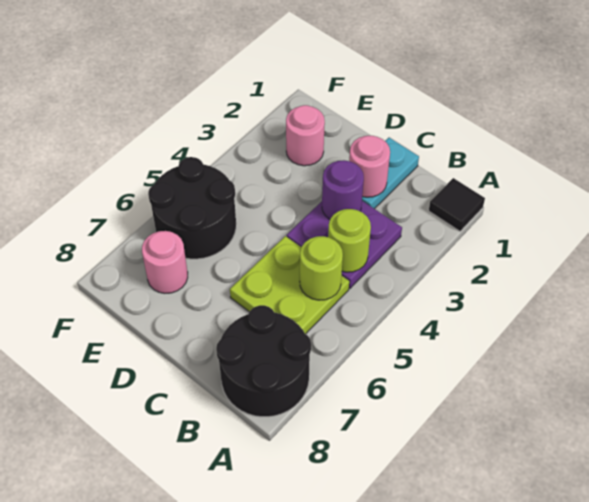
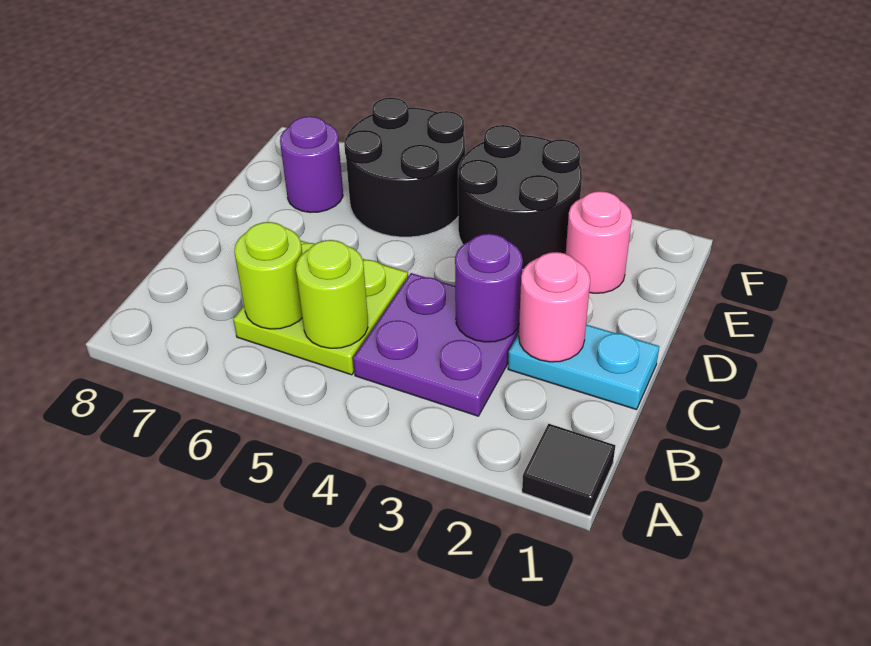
black 2x2 round brick [216,305,311,417] -> black 2x2 round brick moved to [458,125,582,270]
lime 1x1 round brick [328,209,371,272] -> lime 1x1 round brick moved to [234,222,302,329]
pink 1x1 round brick [142,231,188,293] -> purple 1x1 round brick [280,116,343,213]

